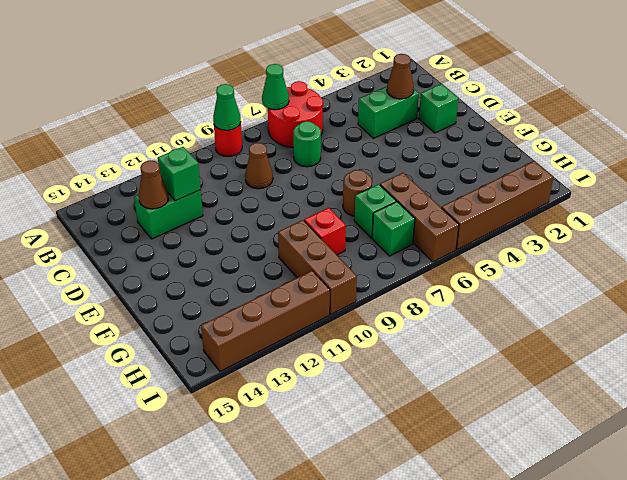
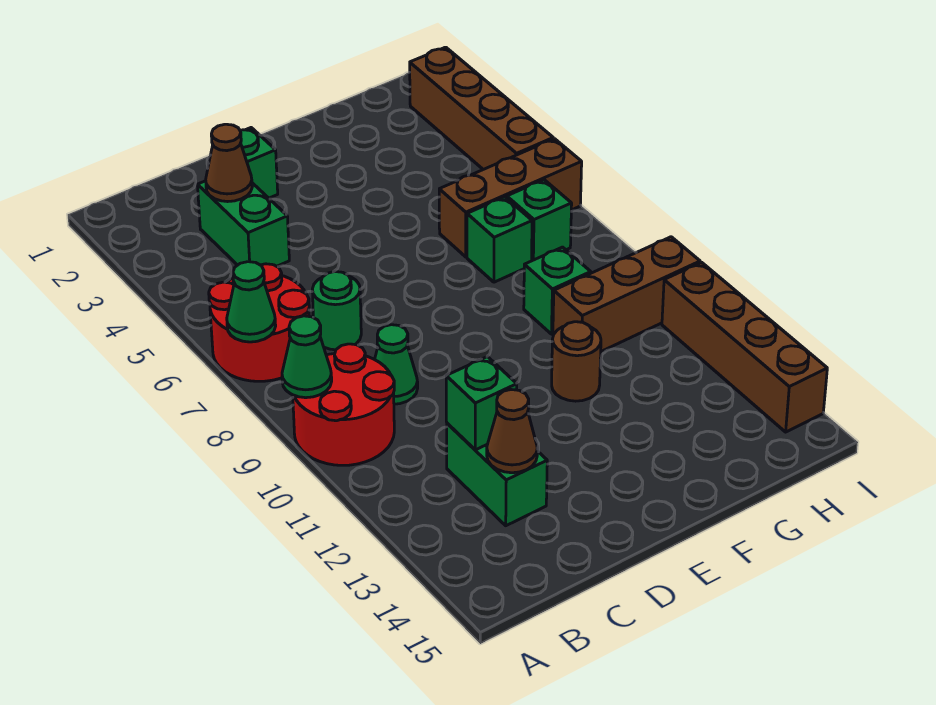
red 1x1 round brick [214,123,242,156] -> red 2x2 round brick [293,344,394,465]
brown 1x1 cone [245,143,273,189] -> green 1x1 cone [375,325,418,404]
brown 1x1 round brick [343,170,372,216] -> brown 1x1 round brick moved to [552,322,601,401]
red 1x1 brick [304,208,346,255] -> green 1x1 brick [524,247,591,334]

